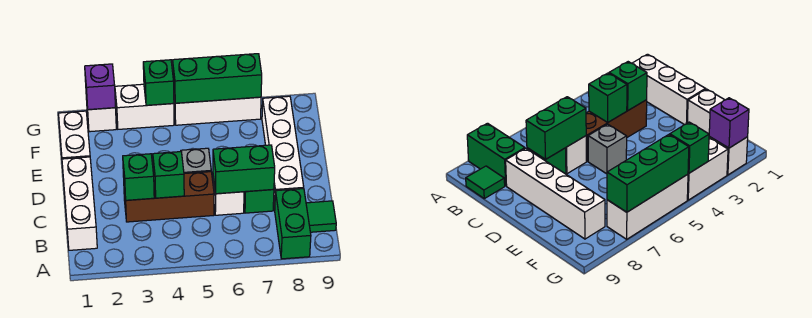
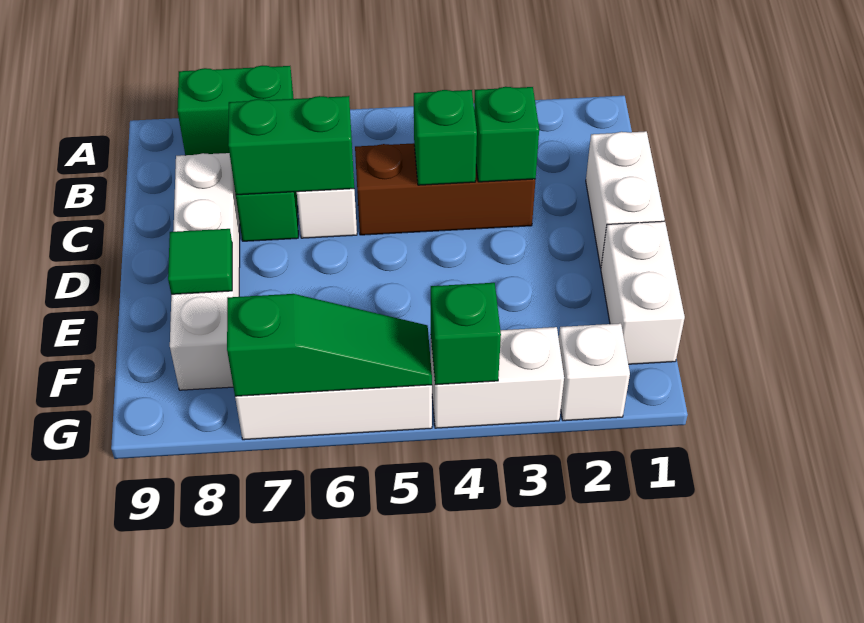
green 1x2 brick [275,189,311,259] -> green 1x2 brick turned to [177,66,294,155]
white 1x3 brick [62,157,97,250] -> white 1x2 brick [586,131,665,268]
green 1x1 tile [306,201,336,232] -> green 1x1 tile moved to [168,229,232,294]
grey 1x1 brick [181,148,211,174] -> none
purple 1x1 brick [85,64,116,110] -> none
green 1x3 brick [173,54,262,103] -> green 1x3 slope [227,294,432,396]

